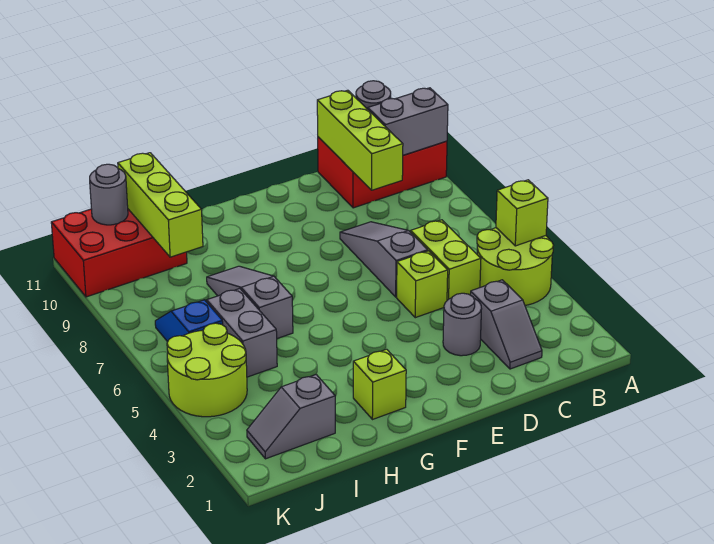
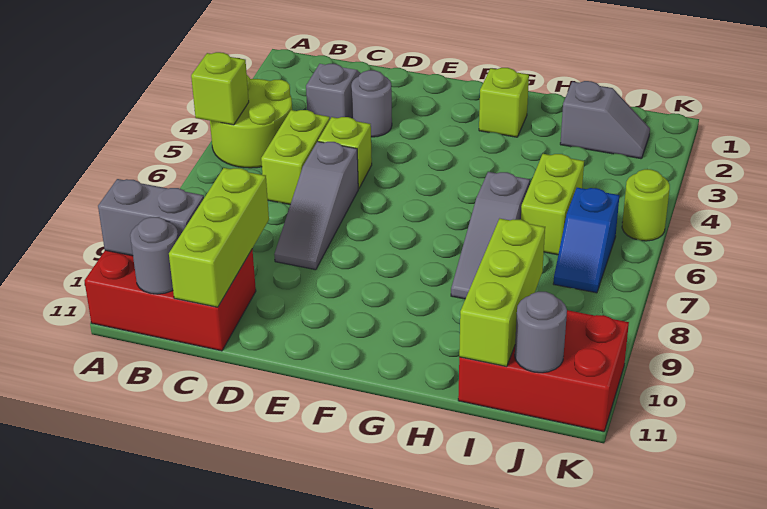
grey 1x2 brick [207,289,277,377] -> lime 1x2 brick [521,154,584,255]
lime 2x2 round brick [167,323,247,417] -> lime 1x1 round brick [622,169,670,241]

